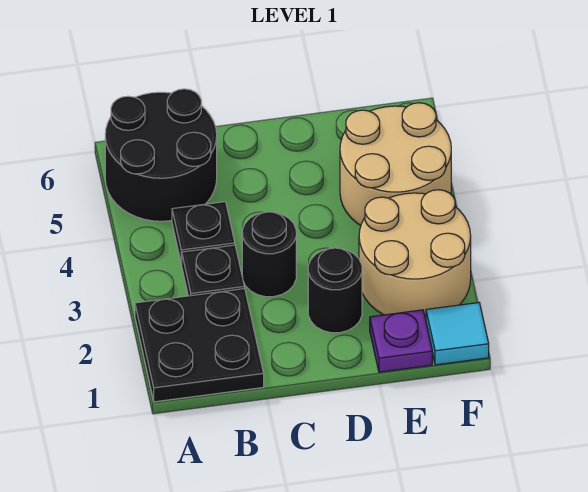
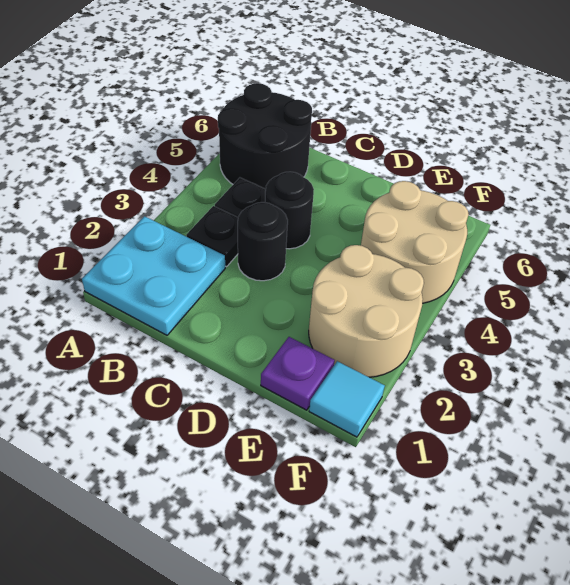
black 2x2 plate [135,289,264,402] -> cyan 2x2 plate [82,216,225,335]
black 1x1 round brick [308,248,362,333] -> black 1x1 round brick moved to [265,172,314,249]

